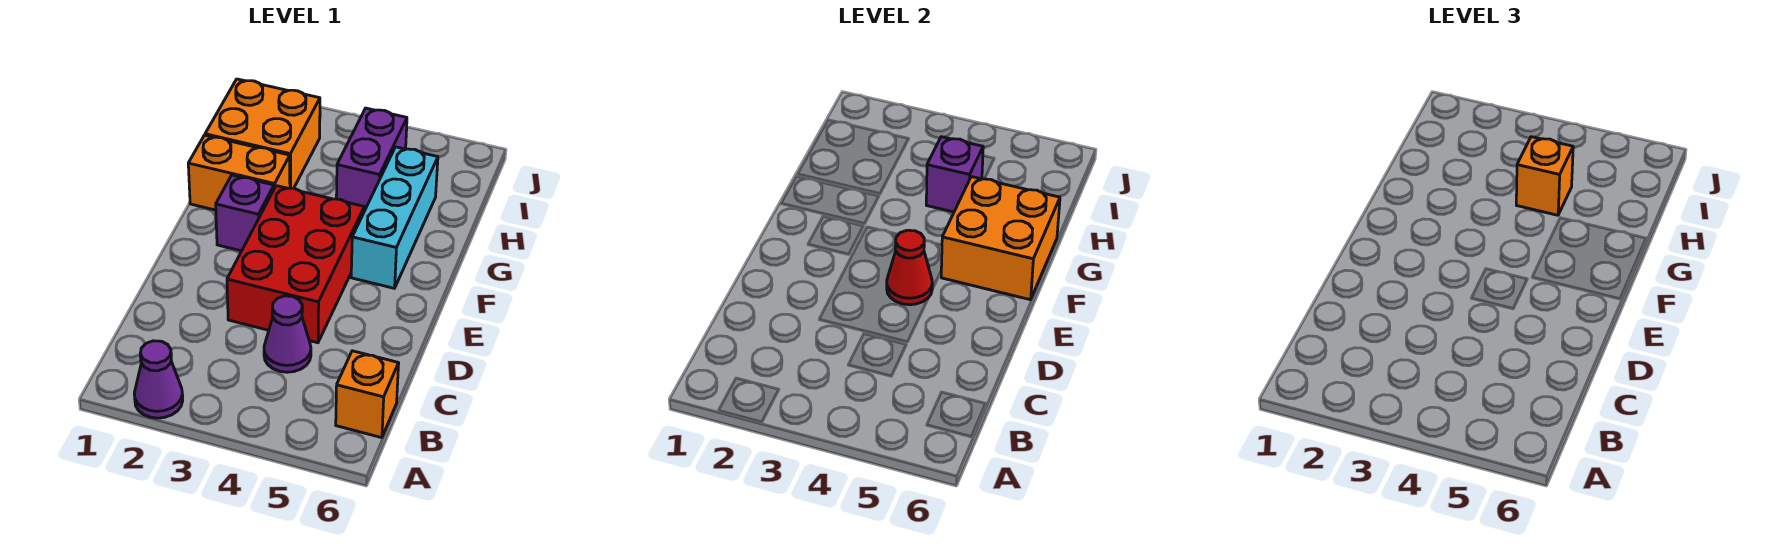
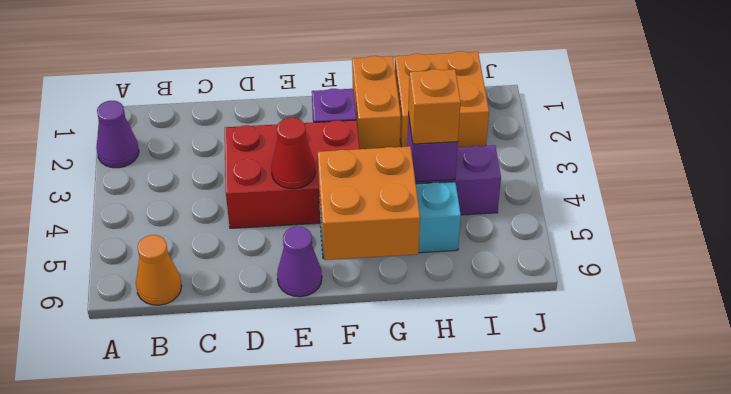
orange 1x1 brick [336,351,399,438] -> orange 1x1 cone [136,235,182,305]
purple 1x1 cone [264,296,311,372] -> purple 1x1 cone moved to [277,227,322,297]

